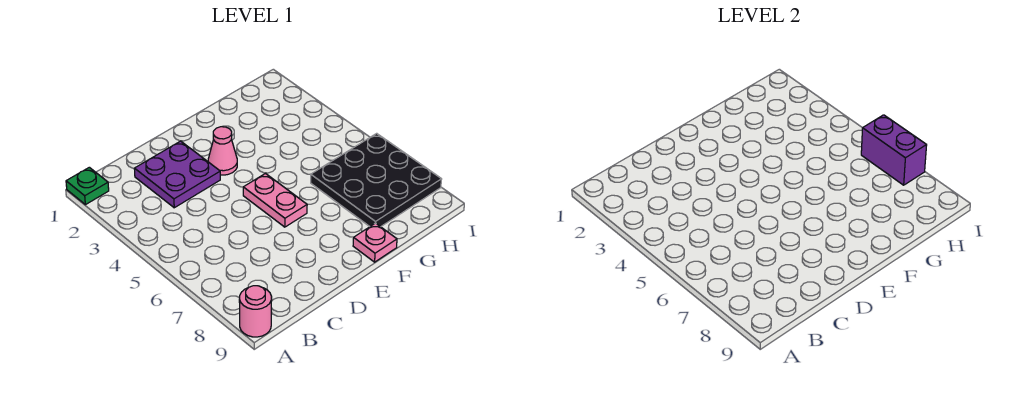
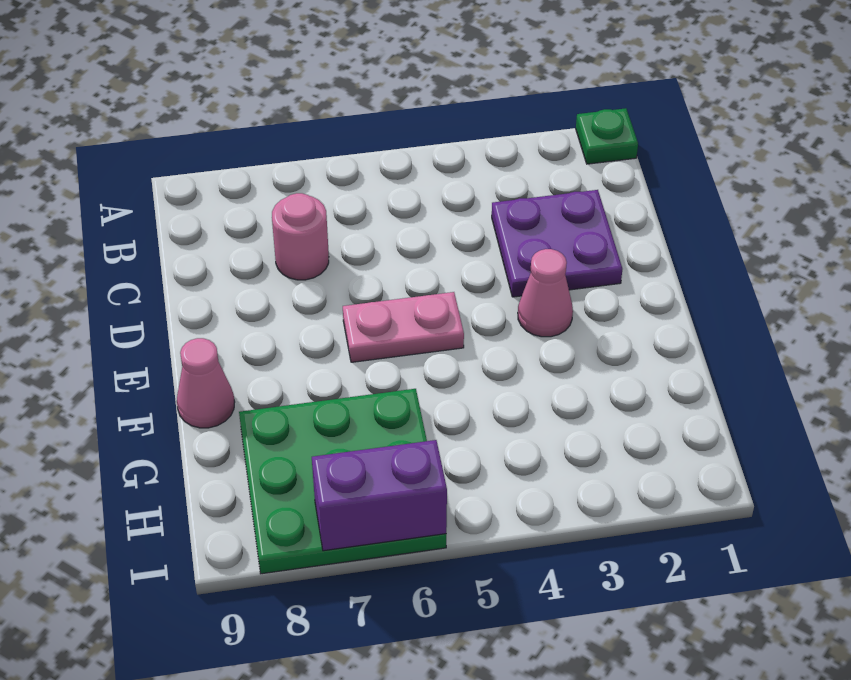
pink 1x1 round brick [239,286,272,337] -> pink 1x1 round brick moved to [272,193,329,280]
pink 1x1 plate [353,223,397,262] -> pink 1x1 cone [177,338,235,428]
black 3x3 plate [311,133,442,227] -> green 3x3 plate [239,389,446,574]

